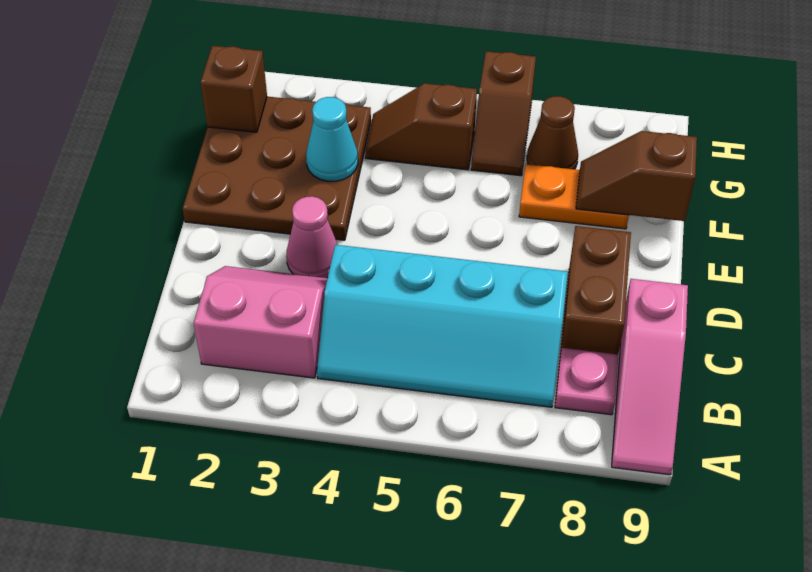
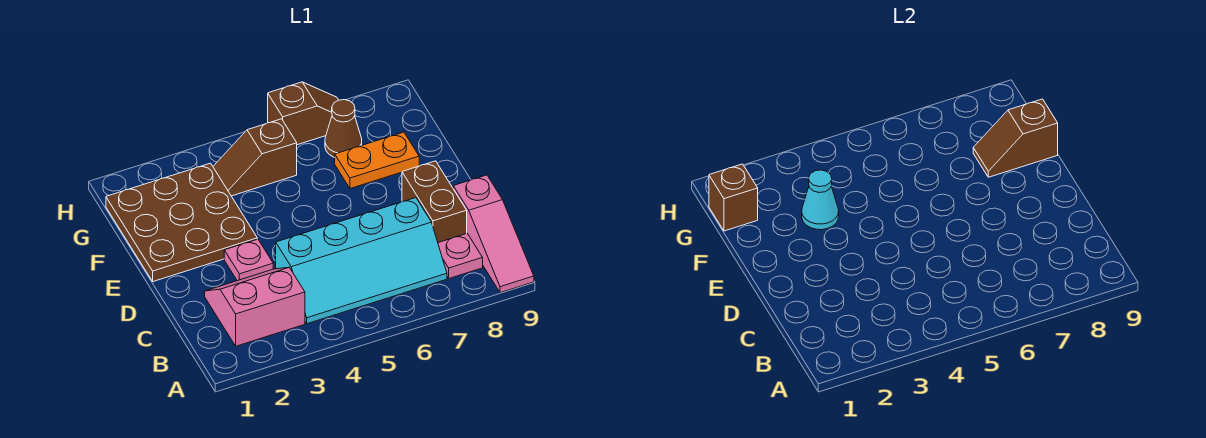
pink 1x1 cone [286,196,338,278] -> pink 1x1 plate [224,239,273,281]
brown 1x2 slope [471,51,536,176] -> brown 1x2 slope turned to [268,82,338,145]

